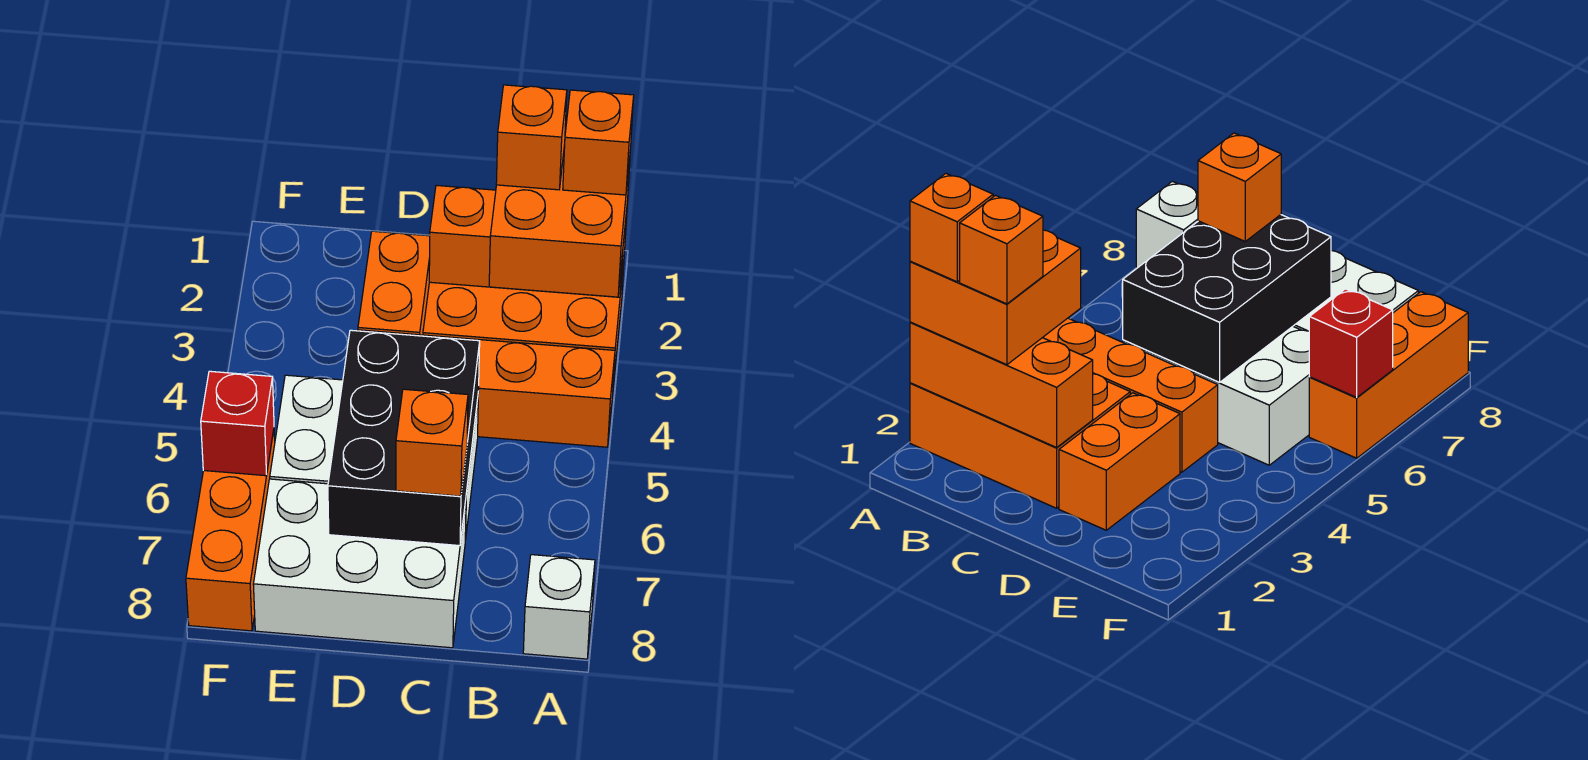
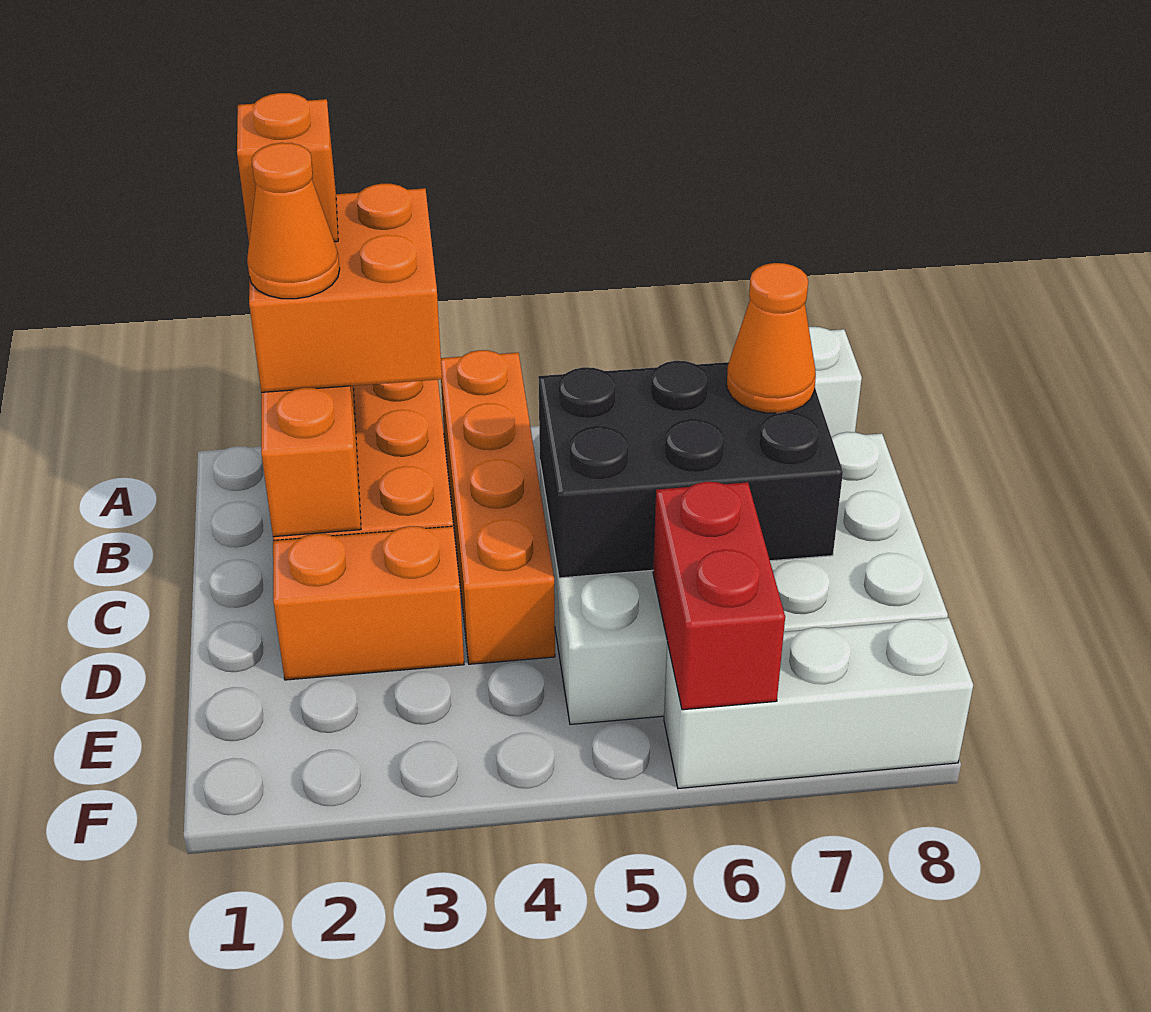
orange 1x1 brick [496,85,567,190] -> orange 1x1 cone [247,143,340,299]
orange 1x1 brick [396,389,468,496] -> orange 1x1 cone [727,263,816,413]
orange 1x3 brick [186,430,275,631] -> white 1x3 brick [664,618,973,789]
red 1x1 brick [201,371,274,476] -> red 1x2 brick [653,482,785,710]

